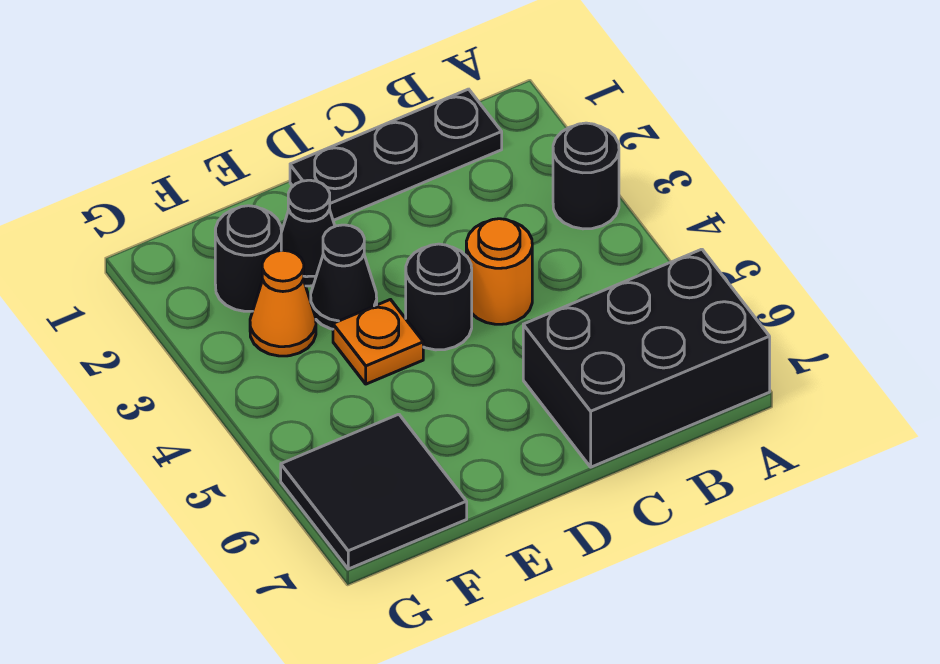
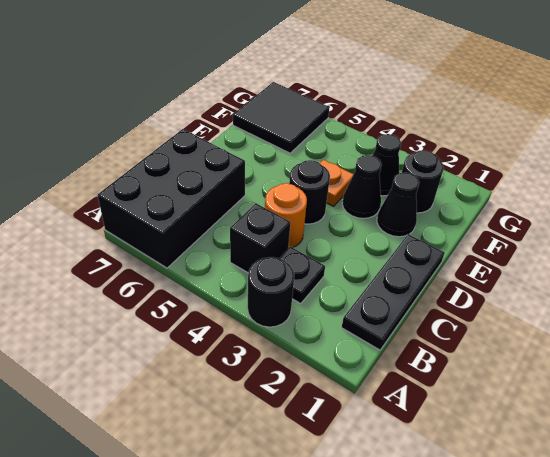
none -> black 1x1 plate [279,247,325,304]
none -> black 1x1 brick [230,203,291,273]
orange 1x1 cone [250,250,316,356] -> black 1x1 cone [372,134,401,196]

